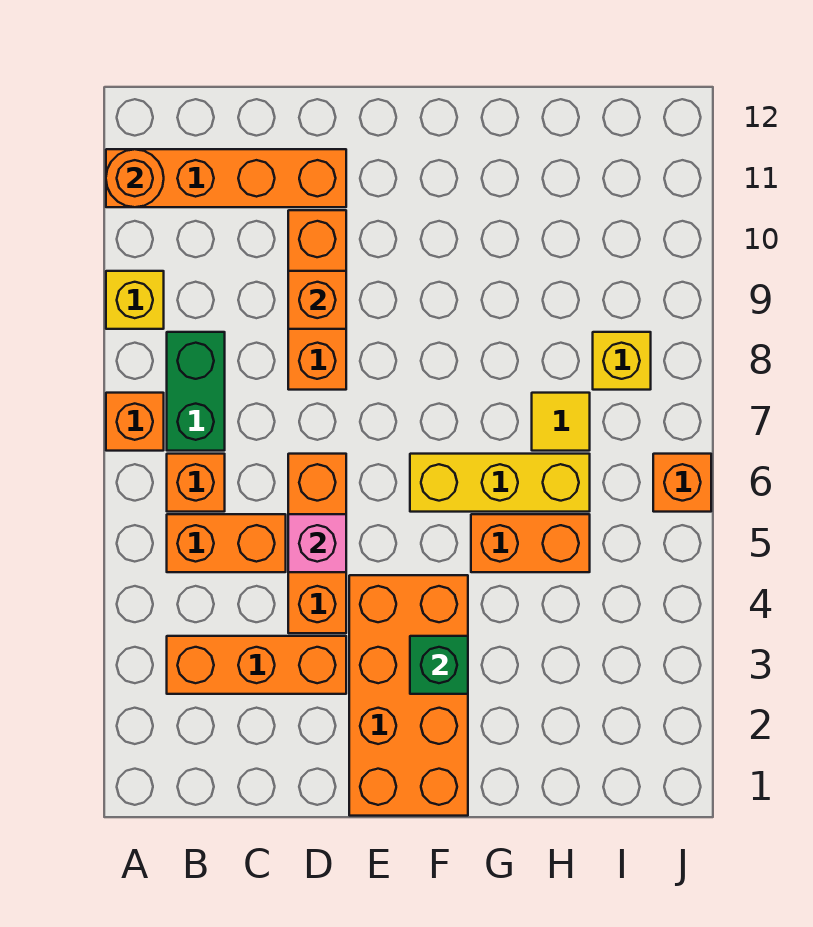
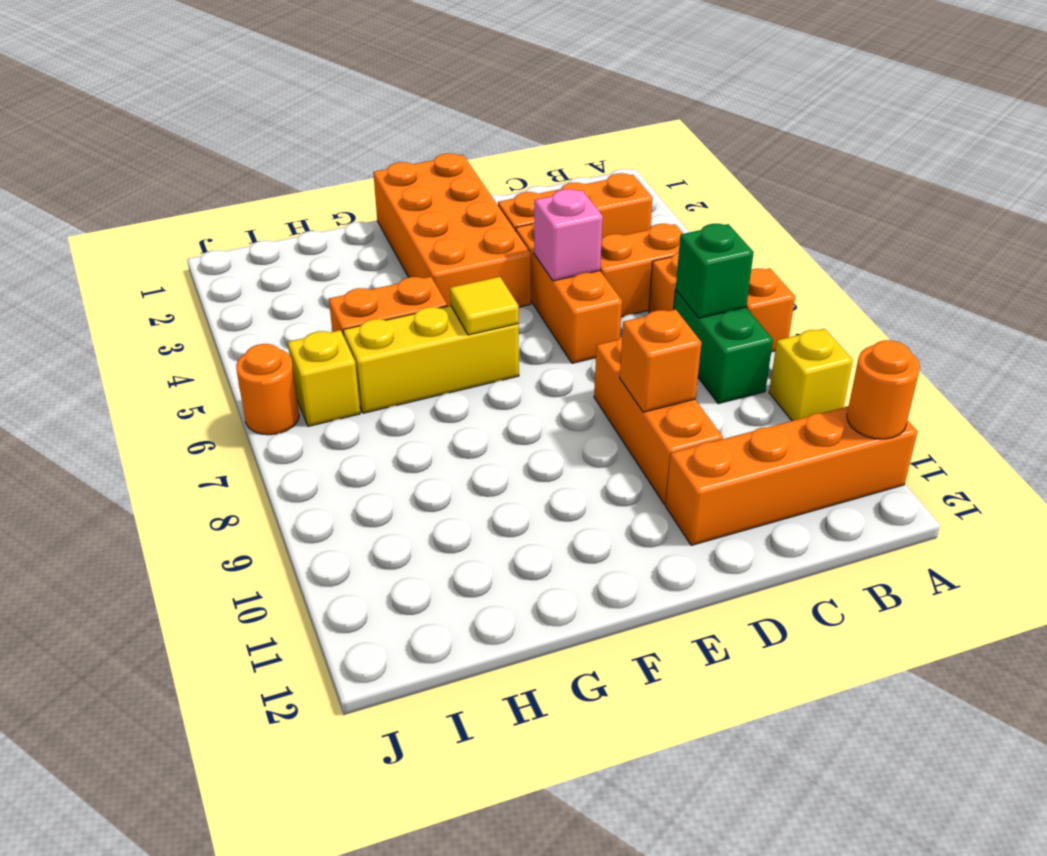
green 1x1 brick [410,636,468,694] -> green 1x1 brick moved to [676,224,754,318]
yellow 1x1 tile [532,393,590,451] -> yellow 1x1 tile moved to [450,277,519,335]
yellow 1x1 brick [593,332,651,390] -> yellow 1x1 brick moved to [288,330,360,426]
orange 1x1 brick [653,454,711,512] -> orange 1x1 round brick [236,344,299,435]

